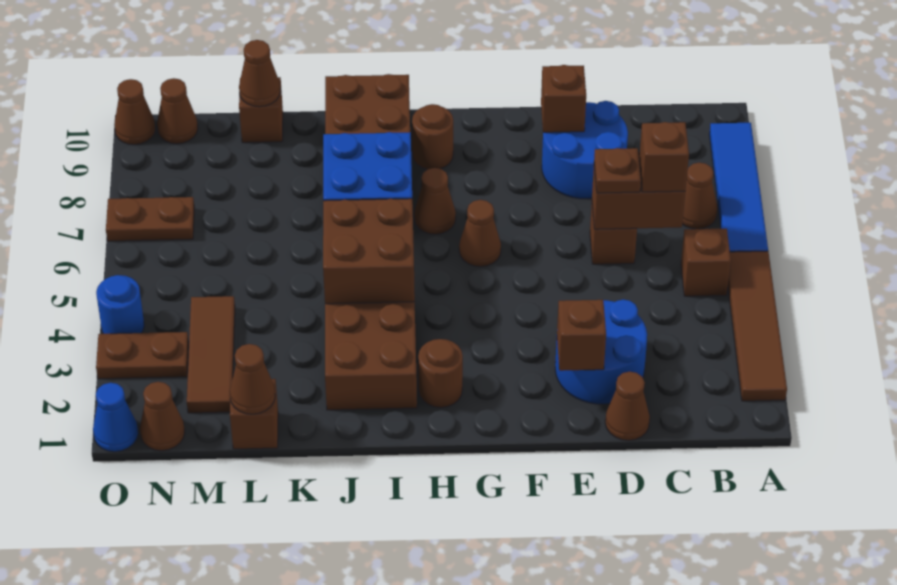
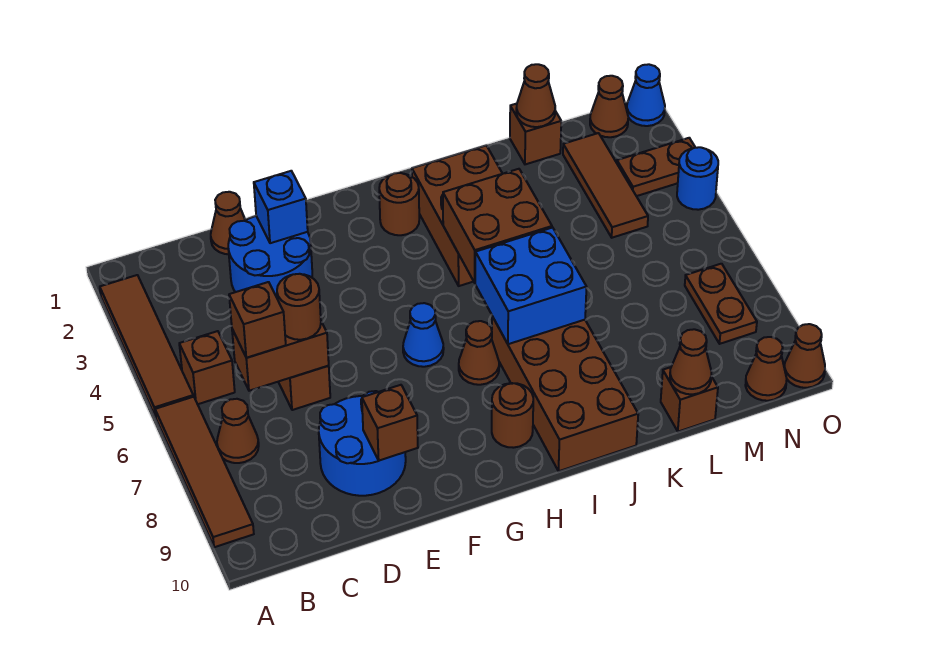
blue 1x4 tile [709,123,768,252] -> brown 1x4 tile [155,397,254,547]
brown 1x1 plate [594,148,641,193] -> brown 1x1 round brick [277,274,321,340]
brown 1x1 brick [557,300,606,371] -> blue 1x1 brick [254,171,308,243]
brown 1x1 cone [459,200,501,267] -> blue 1x1 cone [403,303,444,367]
brown 1x2 plate [106,197,194,241] -> brown 1x2 plate turned to [685,264,757,344]

